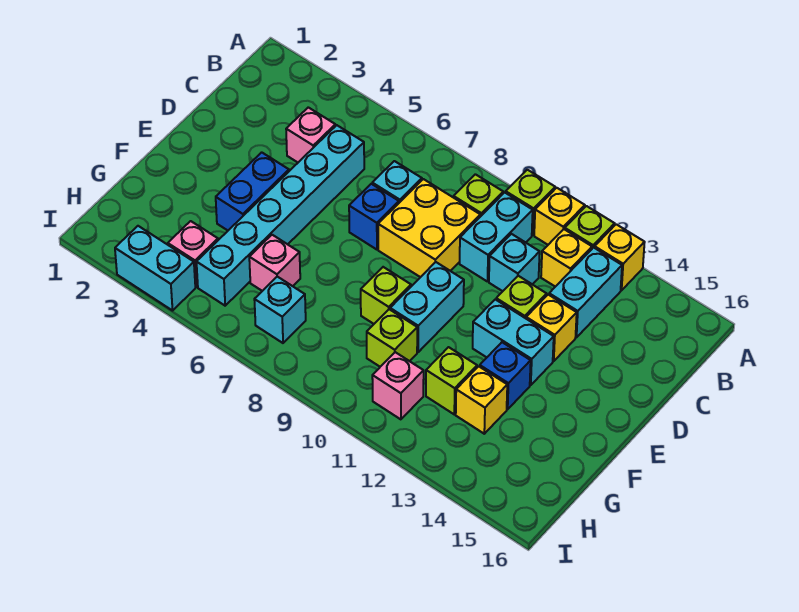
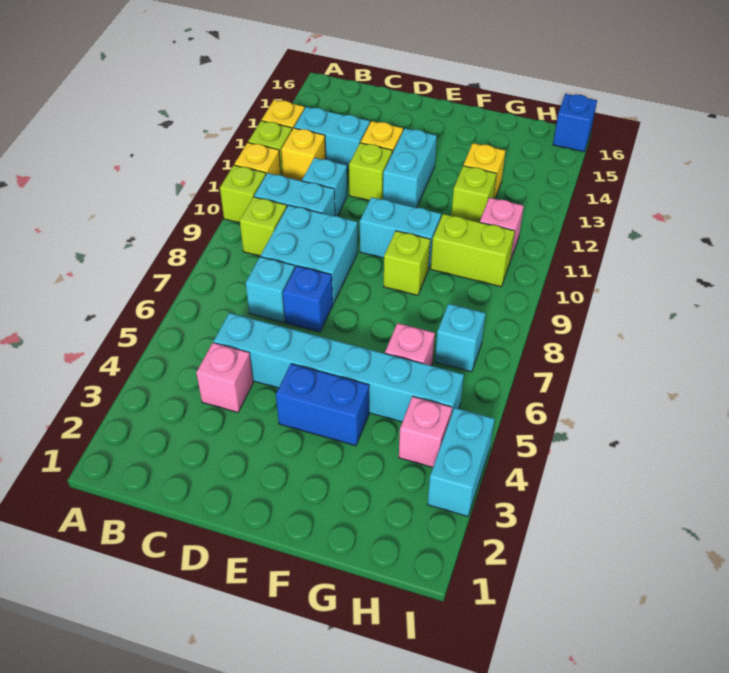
yellow 2x2 brick [378,179,480,277] -> cyan 2x2 brick [261,205,358,304]
blue 1x1 brick [480,342,531,409] -> blue 1x1 brick moved to [553,94,597,152]
lime 1x1 brick [367,309,417,367] -> lime 1x2 brick [431,214,515,287]

